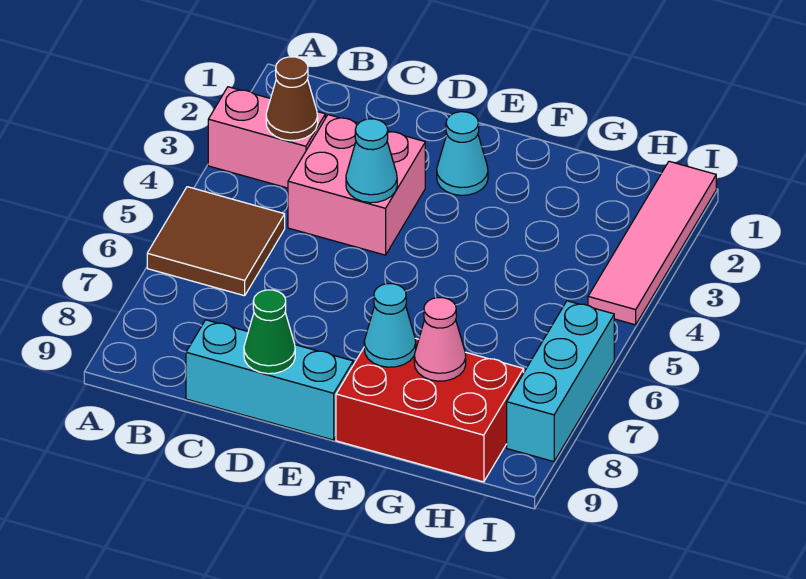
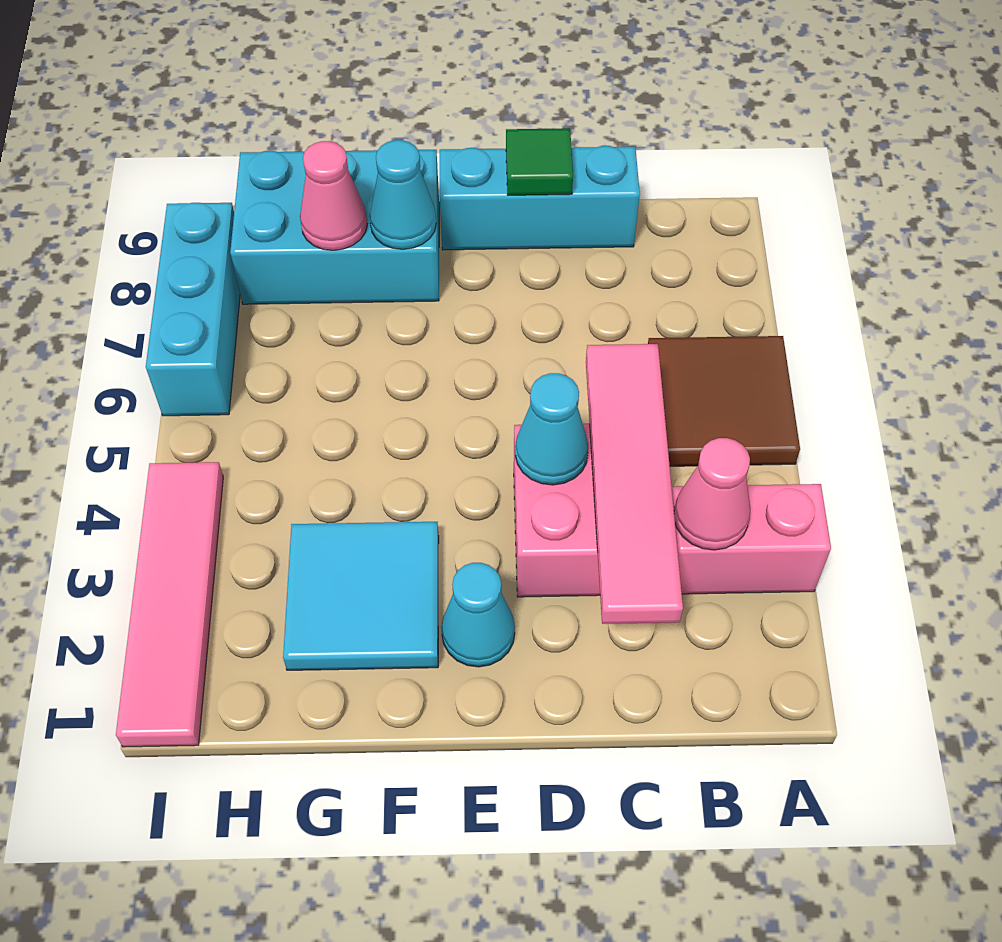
brown 1x1 cone [266,57,318,141] -> pink 1x1 cone [674,438,750,550]
none -> pink 1x4 tile [586,344,683,624]
green 1x1 cone [244,290,295,374] -> green 1x1 tile [506,128,573,195]
none -> cyan 2x2 tile [283,522,439,670]
red 2x3 brick [336,338,524,482] -> cyan 2x3 brick [230,150,439,304]

